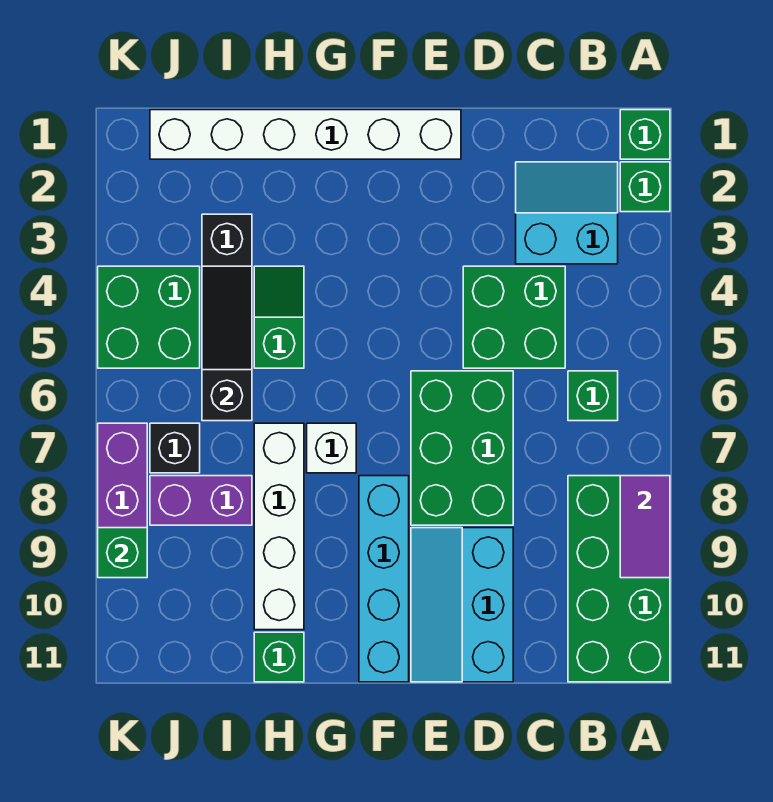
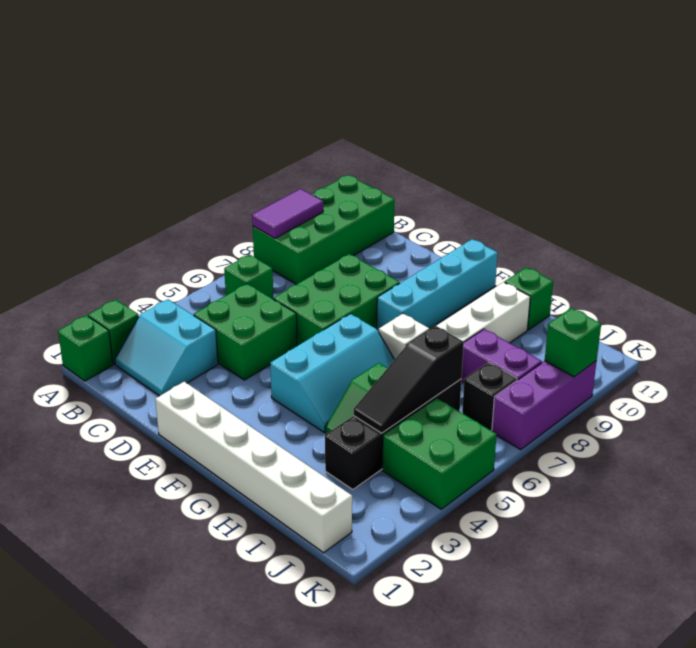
cyan 2x3 slope [411,528,513,682] -> cyan 2x3 slope moved to [270,314,395,432]

